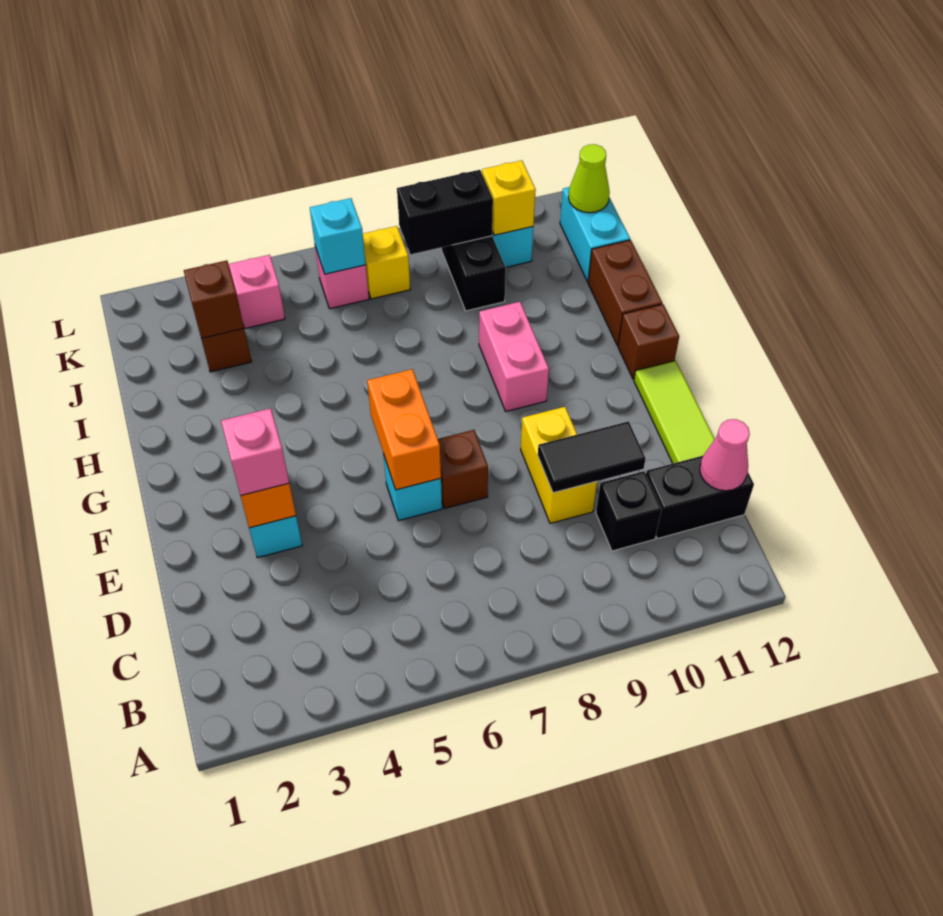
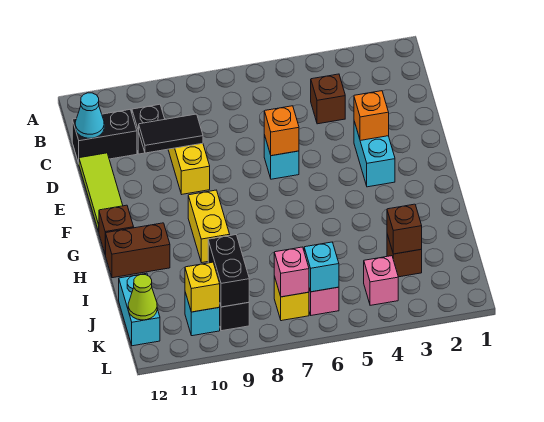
pink 1x1 cone [700,419,750,491] -> cyan 1x1 cone [75,93,104,138]
pink 1x1 brick [221,408,289,496] -> pink 1x1 brick moved to [274,247,309,297]
orange 1x2 brick [367,369,441,490] -> orange 1x1 brick [264,106,299,156]
brown 1x1 brick [438,430,488,508] -> brown 1x1 brick moved to [311,74,345,124]
pink 1x2 brick [479,302,549,411] -> yellow 1x2 brick [188,190,230,263]
brown 1x2 brick [588,240,662,346] -> brown 1x2 brick turned to [106,223,170,278]
black 1x2 brick [397,170,493,254] -> black 1x2 brick turned to [208,235,249,307]

